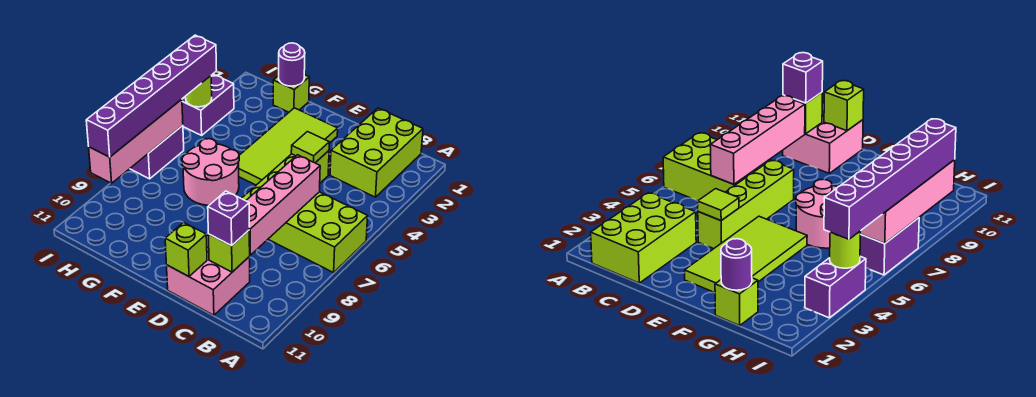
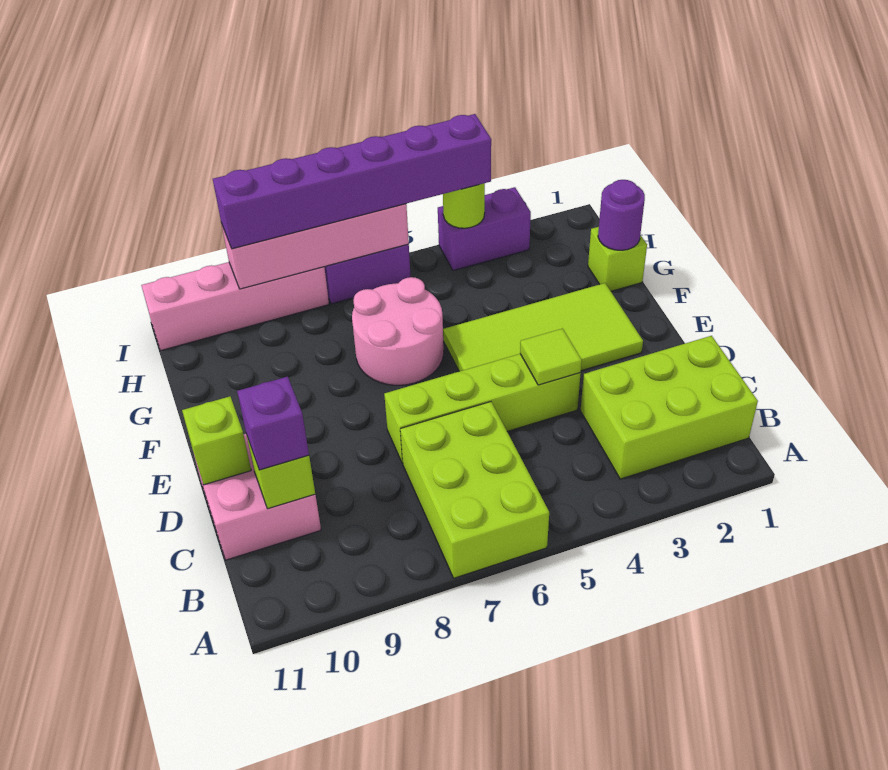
pink 1x4 brick [246,155,320,255] -> pink 1x4 brick moved to [141,262,329,351]

